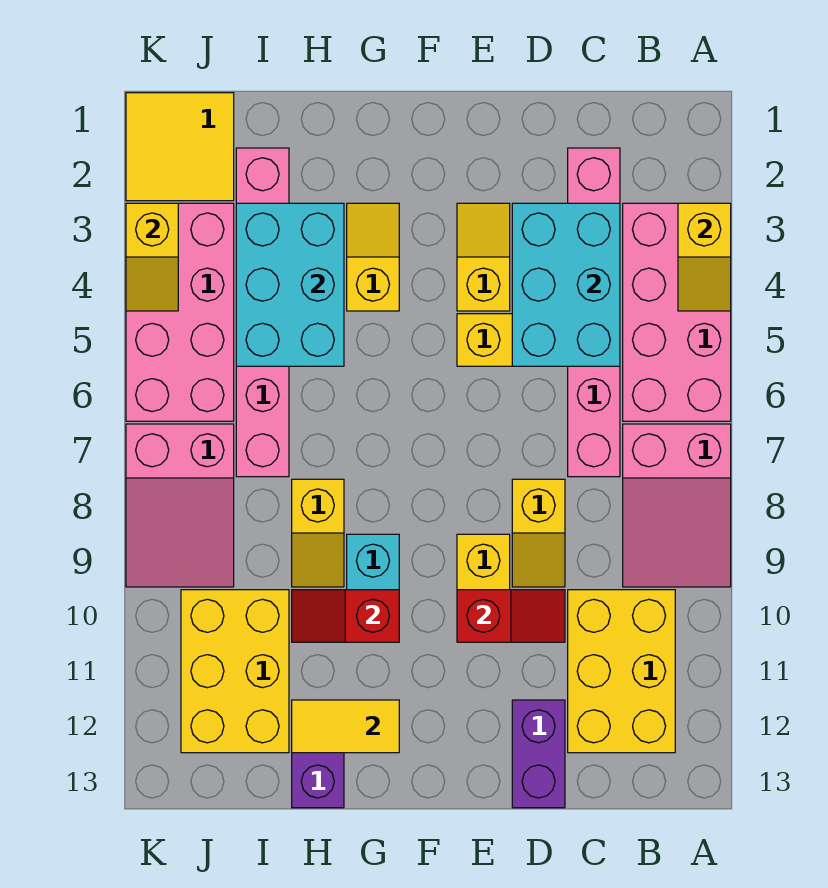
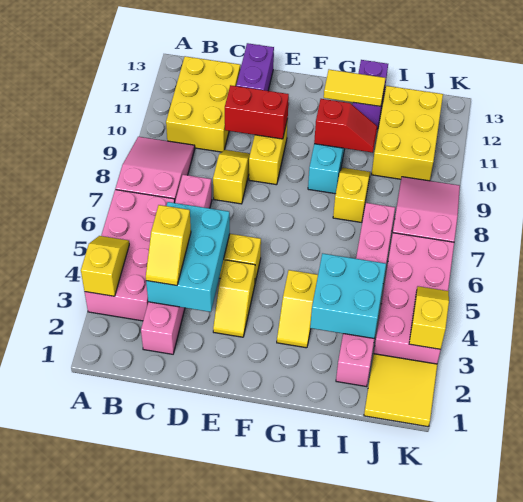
none -> yellow 1x2 slope [146,205,191,285]
red 1x2 slope [457,590,565,642] -> red 1x2 brick [225,85,289,139]
cyan 2x3 brick [236,203,344,366] -> cyan 2x2 brick [310,253,386,338]

